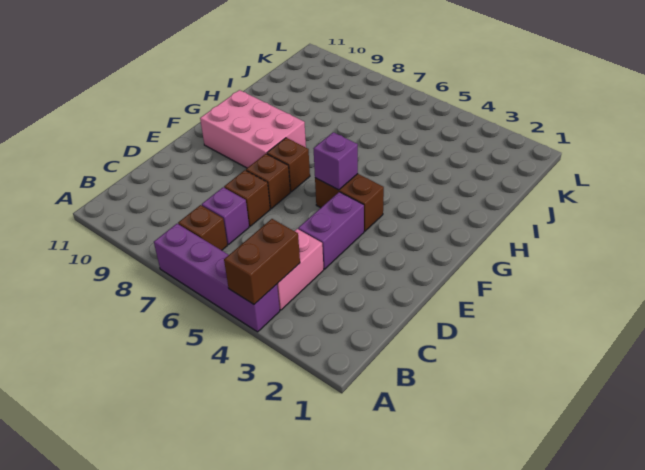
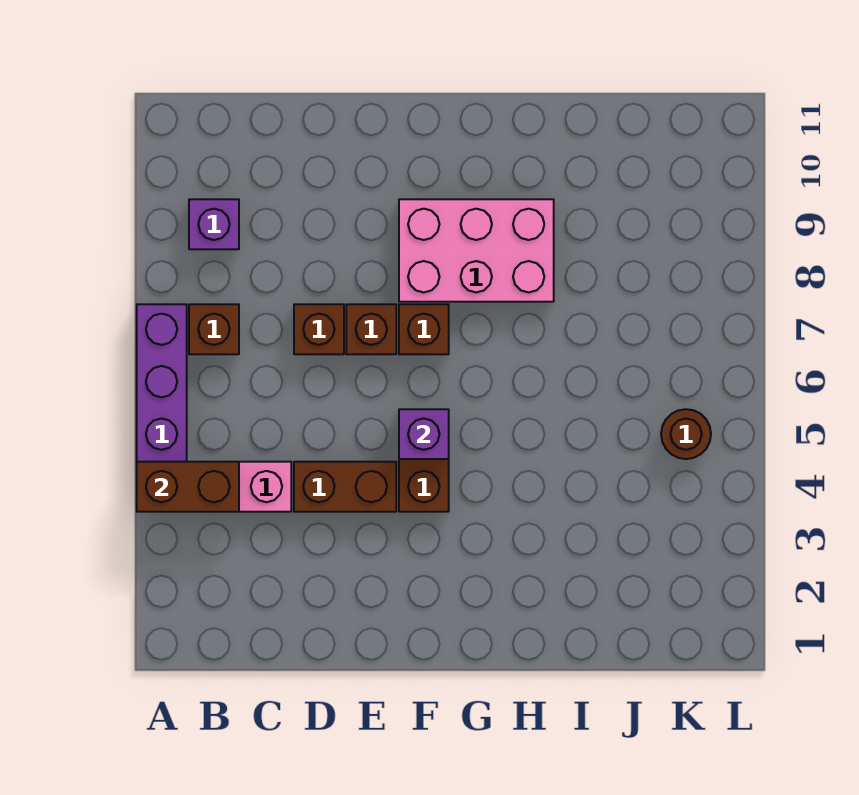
purple 1x1 brick [202,187,249,245] -> purple 1x1 brick moved to [189,199,239,249]
purple 1x2 brick [298,192,364,269] -> brown 1x2 brick [294,462,396,512]
pink 2x3 brick [200,90,306,168] -> pink 2x3 brick turned to [399,199,554,302]
none -> brown 1x1 round brick [661,409,711,459]

